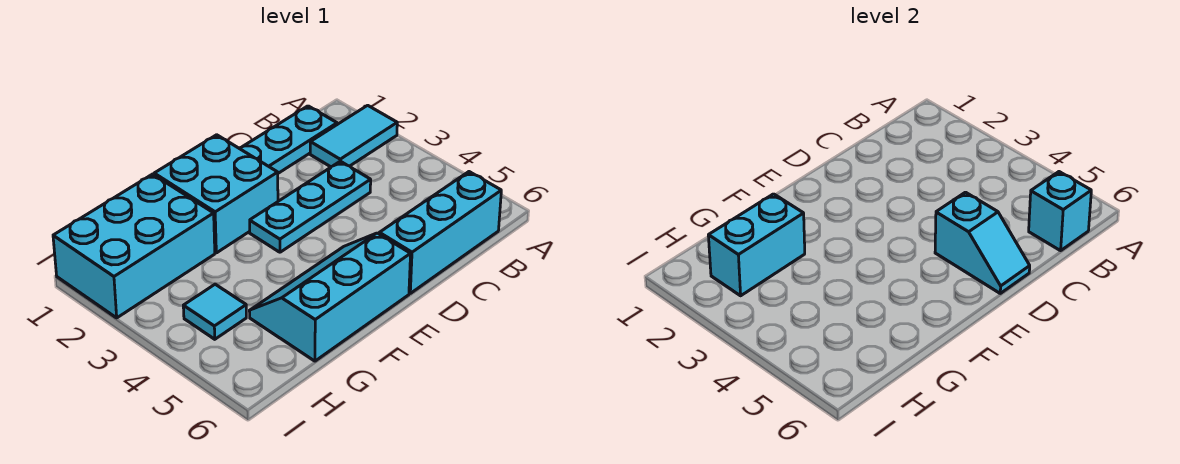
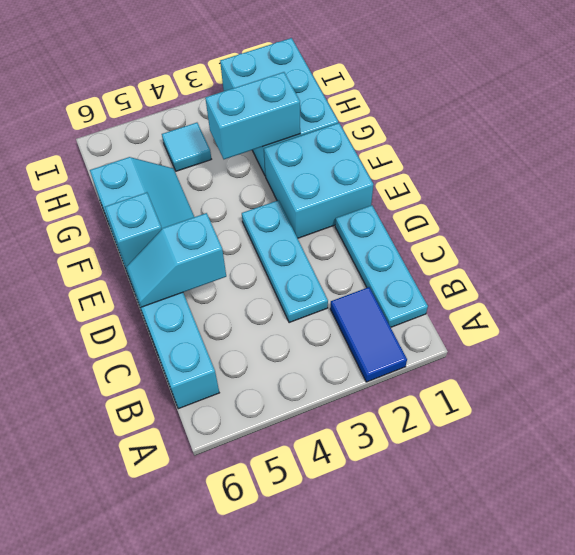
cyan 1x2 tile [310,105,397,167] -> blue 1x2 tile [330,287,407,382]
cyan 1x1 brick [1029,172,1091,251] -> cyan 1x1 brick moved to [105,193,162,267]
cyan 1x2 brick [708,194,805,296] -> cyan 1x2 brick turned to [205,72,300,159]

